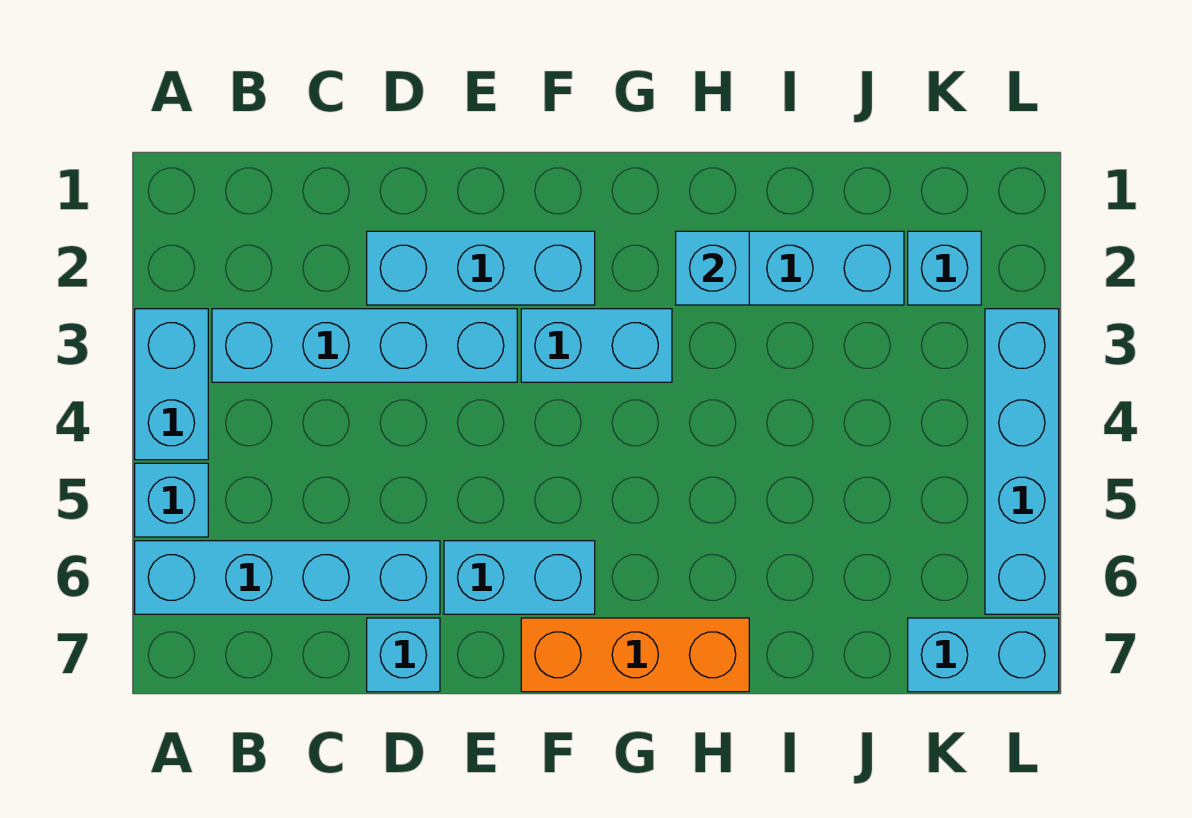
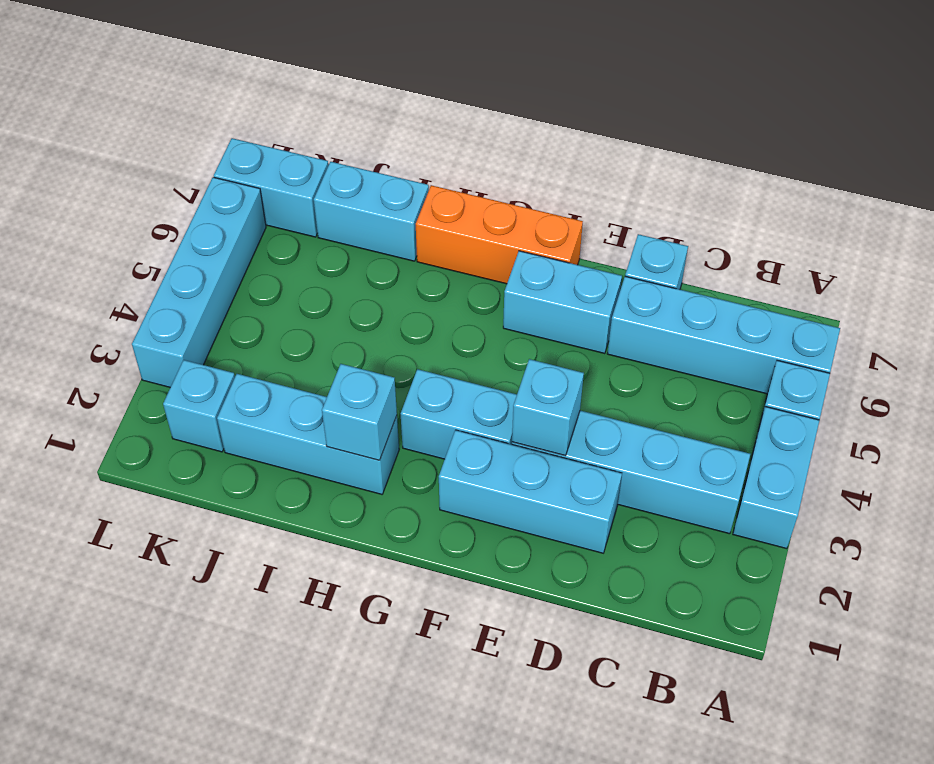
none -> cyan 1x1 brick [512,359,584,456]
none -> cyan 1x2 brick [314,162,429,261]

